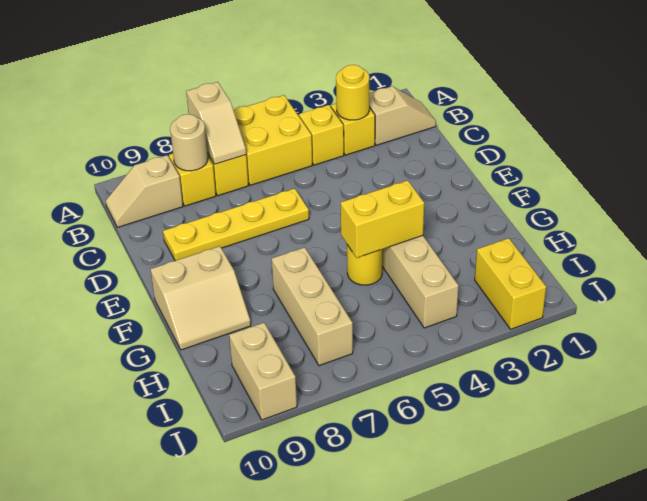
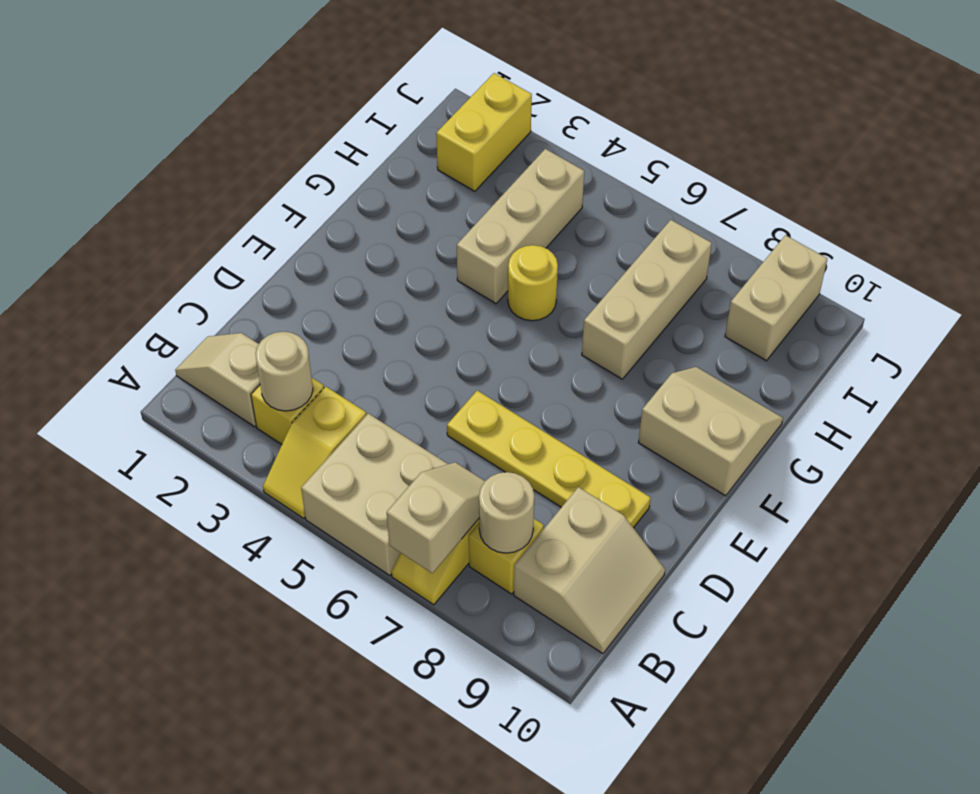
yellow 2x2 brick [234,95,312,185] -> tan 2x2 brick [301,414,448,575]
yellow 1x1 round brick [336,65,369,120] -> tan 1x1 round brick [255,332,313,411]
tan 1x2 slope [106,155,183,227] -> tan 2x2 slope [514,487,665,653]
yellow 1x2 brick [341,180,424,258] -> none

